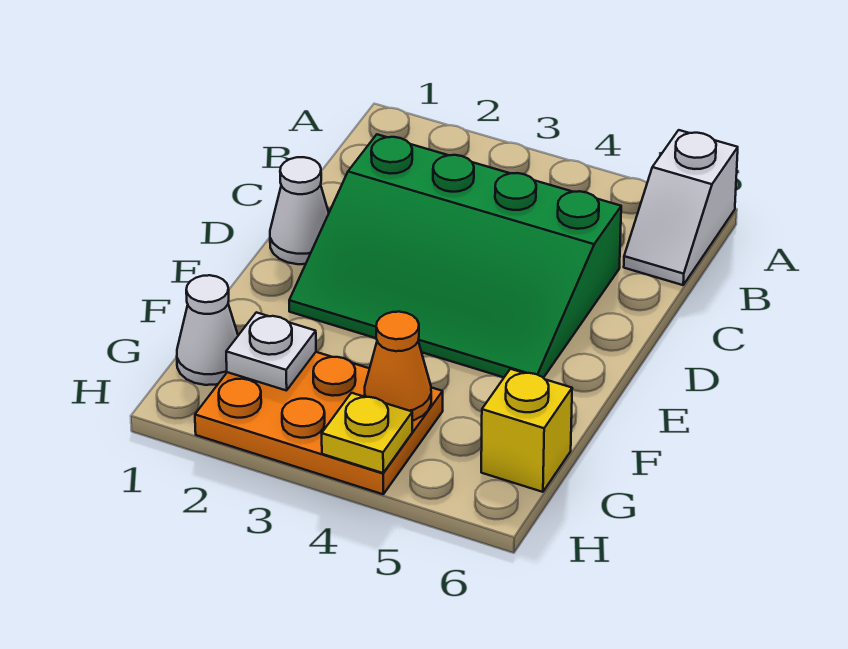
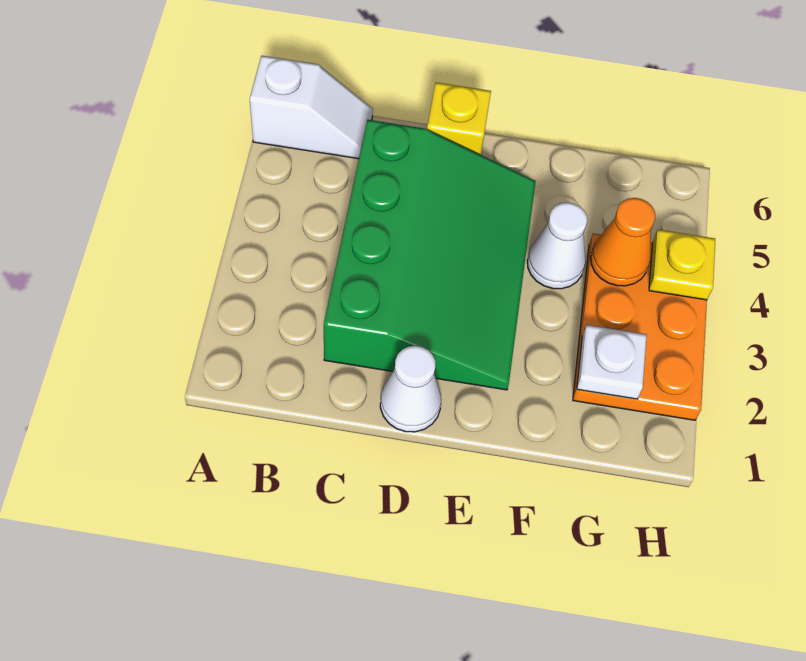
white 1x1 cone [177,275,238,385] -> white 1x1 cone moved to [527,202,587,289]
yellow 1x1 brick [481,369,572,492] -> yellow 1x1 brick moved to [427,82,491,155]

